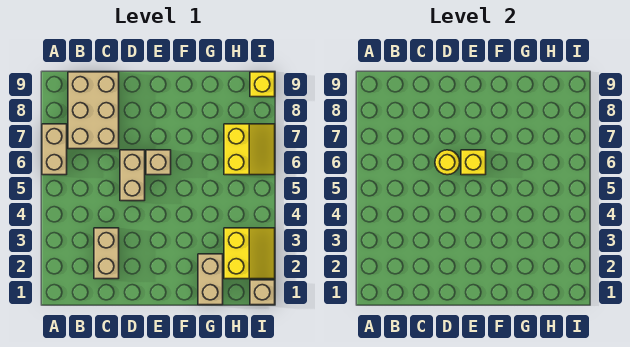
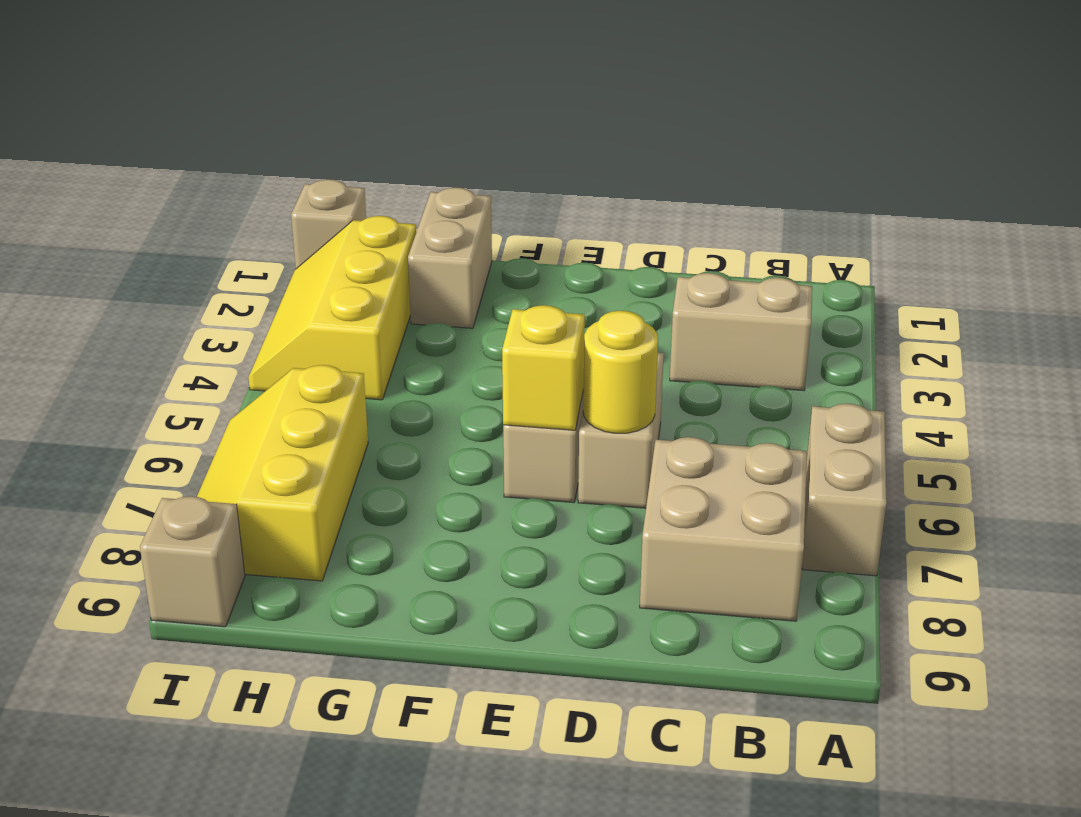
tan 2x3 brick [68,72,119,149] -> tan 2x2 brick [640,437,807,621]
tan 1x2 brick [94,228,119,279] -> tan 1x2 brick turned to [670,273,812,391]
yellow 2x2 slope [224,228,275,279] -> yellow 2x3 slope [248,216,416,400]
yellow 2x2 slope [224,124,275,175] -> yellow 2x3 slope [197,365,368,581]
yellow 1x1 brick [250,72,275,97] -> tan 1x1 brick [140,496,245,627]

